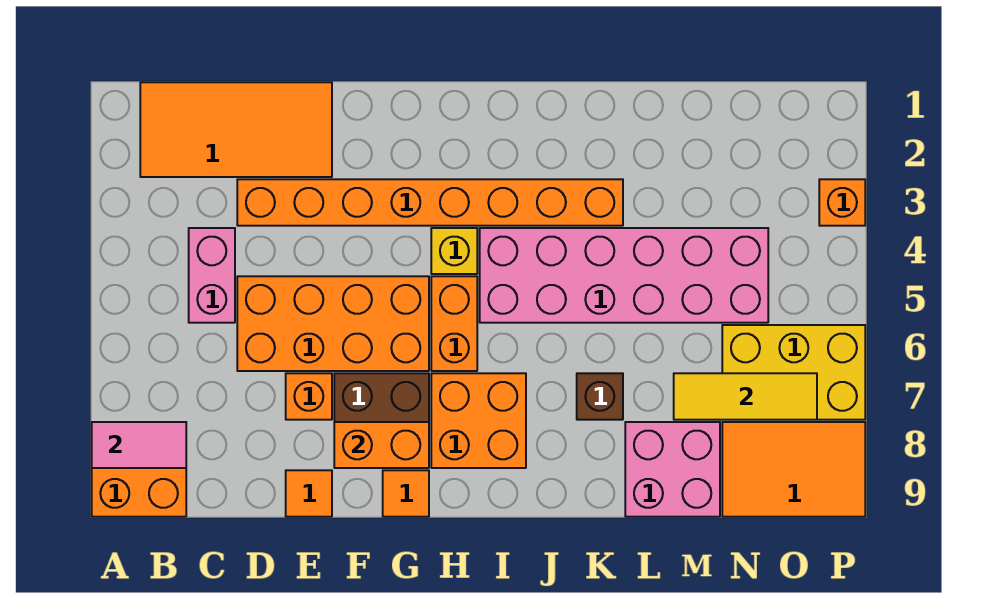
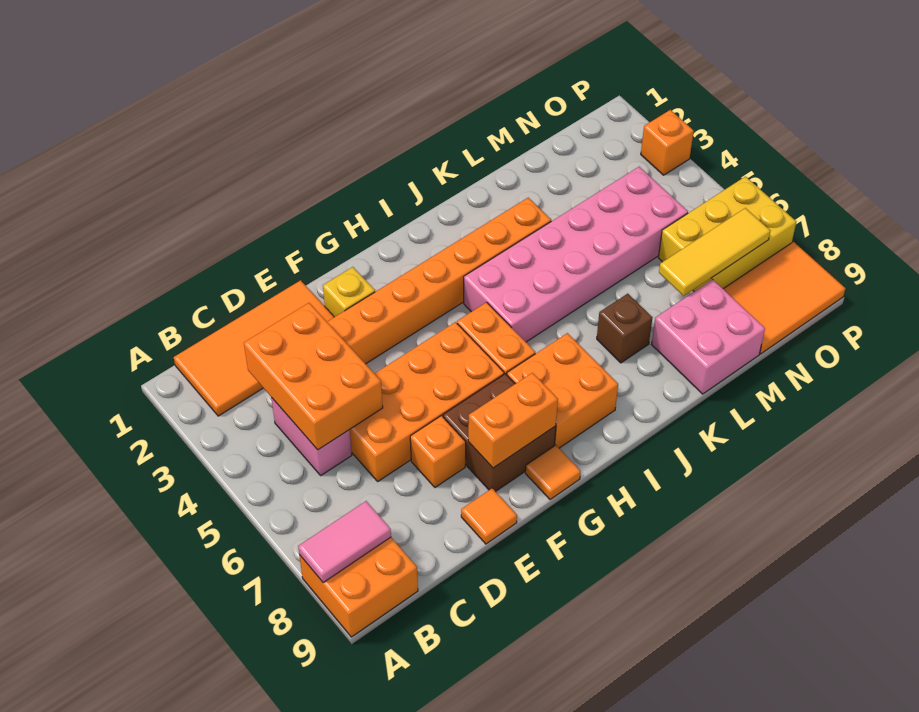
none -> orange 2x3 brick [244,303,383,450]
yellow 1x1 brick [431,228,477,274] -> yellow 1x1 brick moved to [323,267,375,317]

